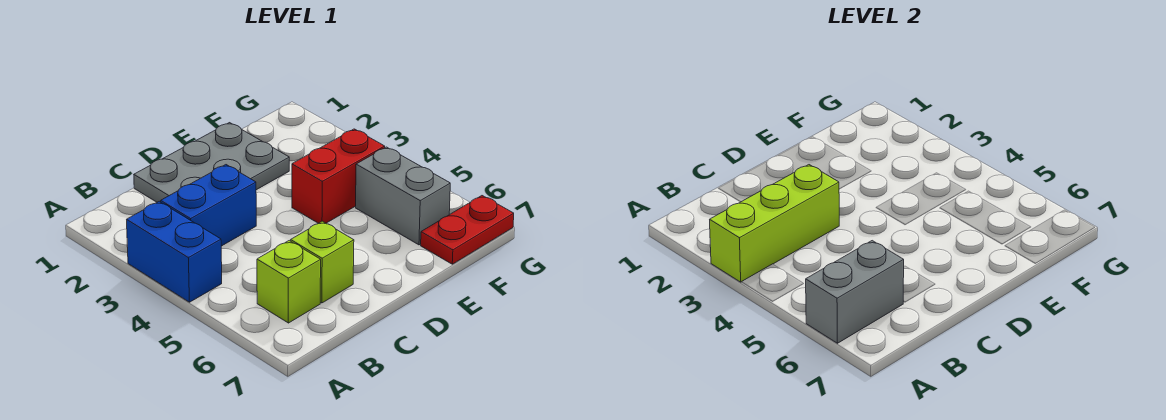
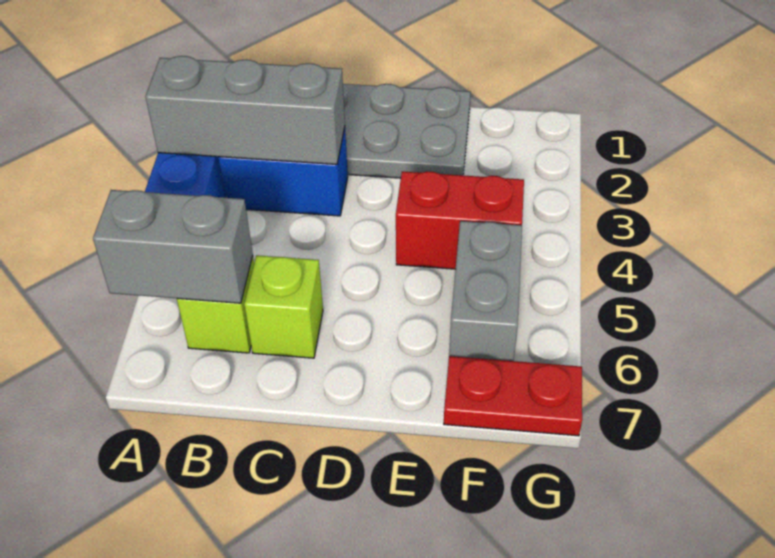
lime 1x3 brick [710,165,839,282] -> grey 1x3 brick [145,56,345,164]

